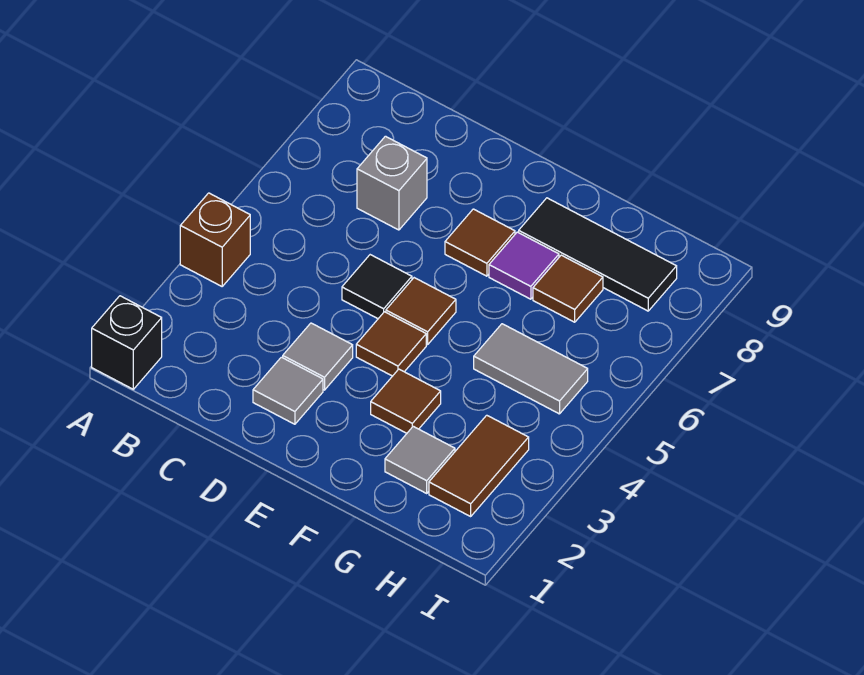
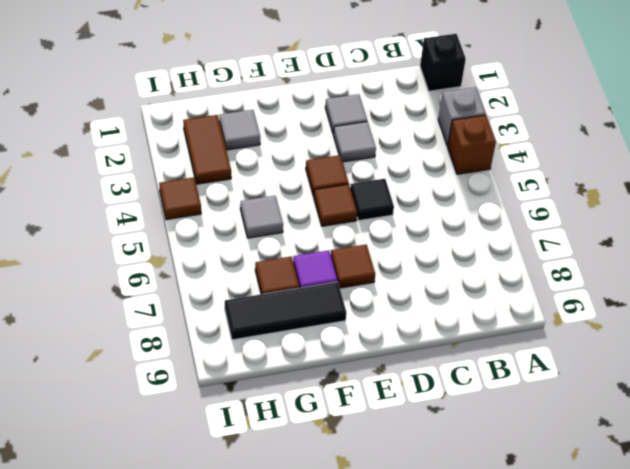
grey 1x1 brick [357,136,427,230] -> grey 1x1 brick moved to [438,87,485,146]
brown 1x1 tile [371,369,441,433] -> brown 1x1 tile moved to [159,177,201,220]
grey 1x2 tile [474,324,588,414] -> grey 1x1 tile [240,196,283,238]

